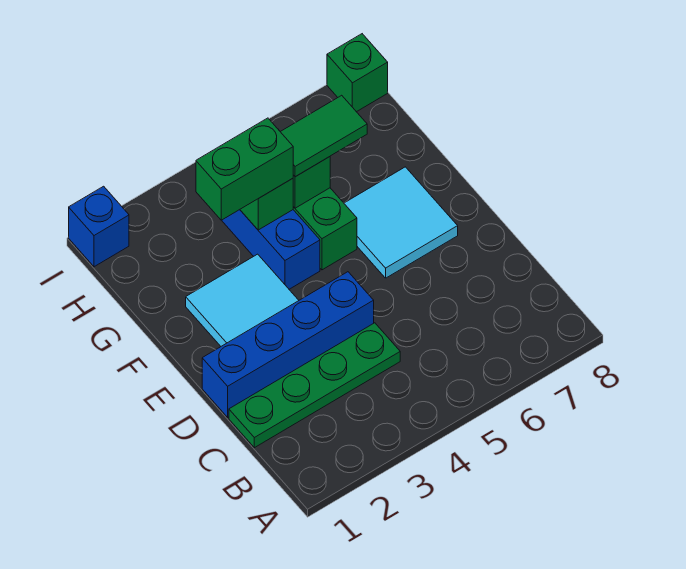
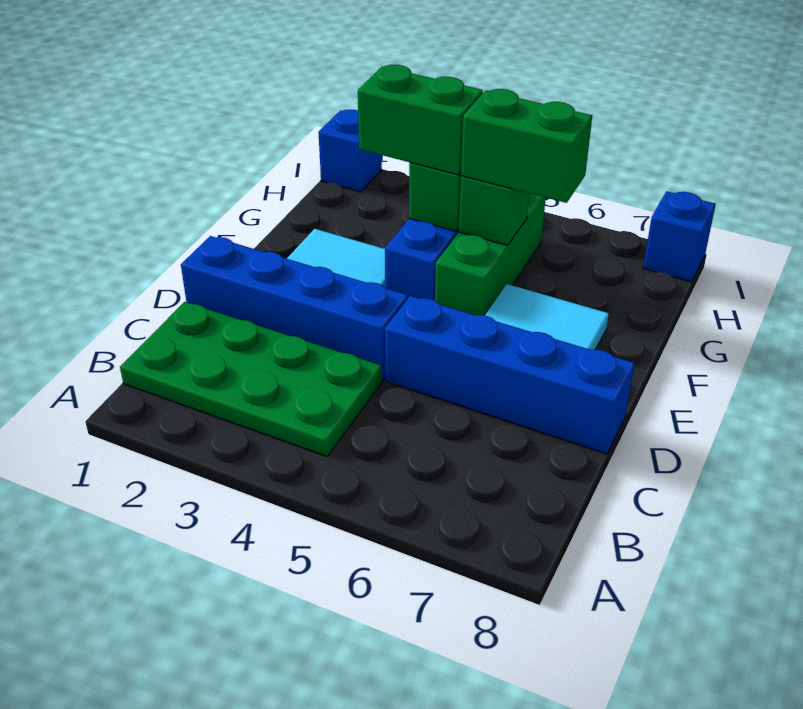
green 1x4 plate [229,323,400,448] -> green 2x4 plate [120,302,382,456]
none -> blue 1x4 brick [385,296,635,454]
green 1x2 tile [281,95,367,177] -> green 1x2 brick [461,89,592,203]
green 1x1 brick [327,34,388,112] -> blue 1x1 brick [643,191,716,282]

